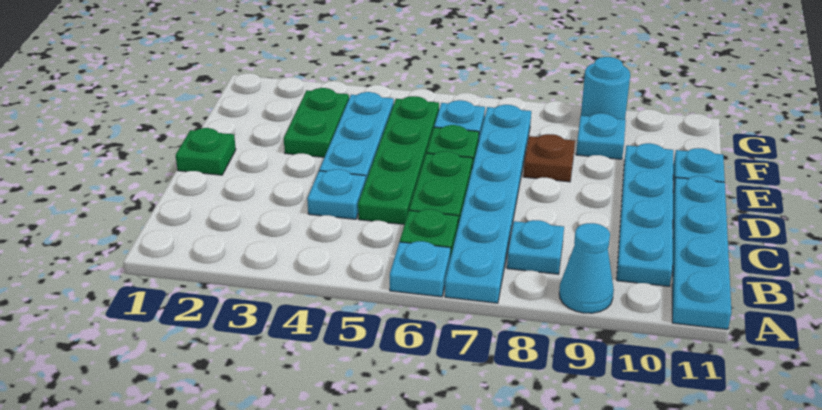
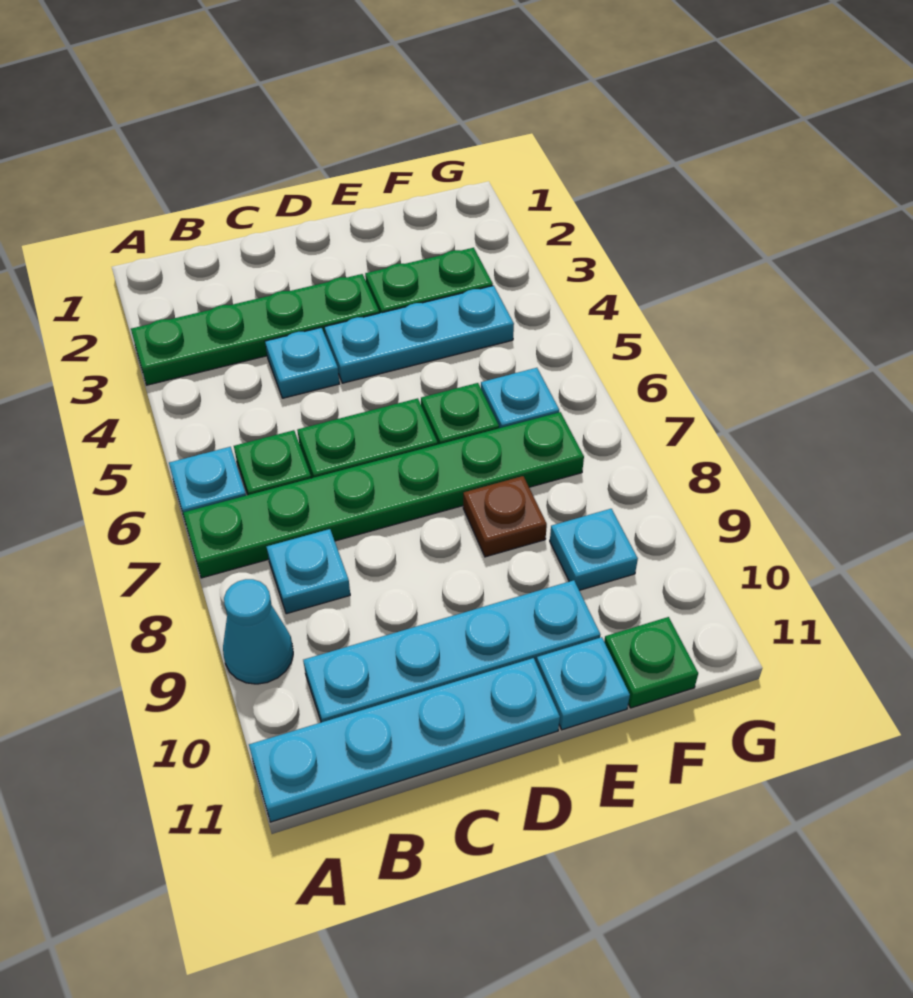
cyan 1x6 plate [445,105,531,303] -> green 1x6 plate [183,412,584,578]
green 1x4 plate [358,96,439,225] -> green 1x4 plate moved to [131,274,379,385]
green 1x1 plate [176,128,236,175] -> green 1x1 plate moved to [604,617,698,708]
cyan 1x1 round brick [581,57,630,120] -> none

